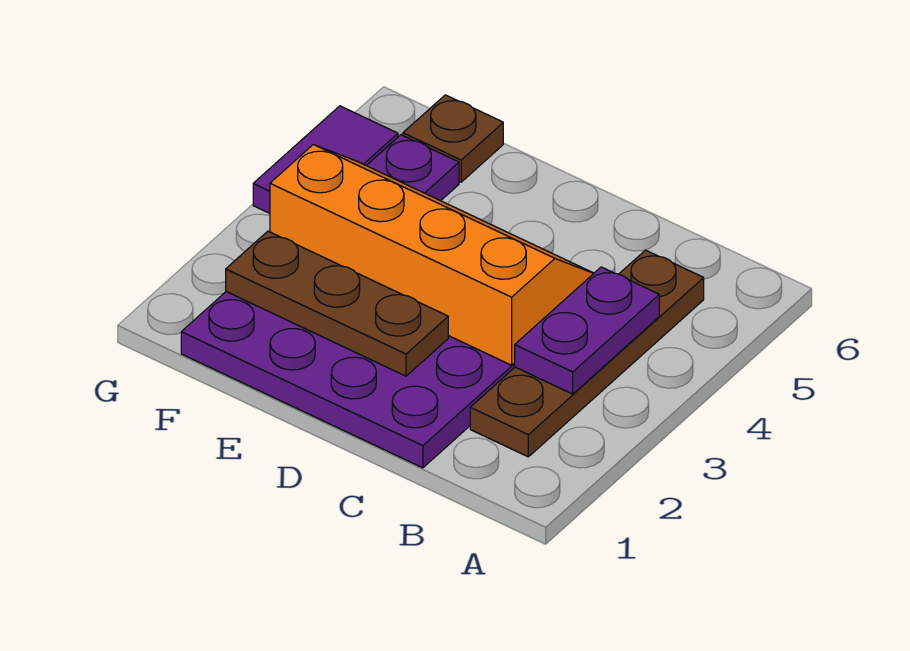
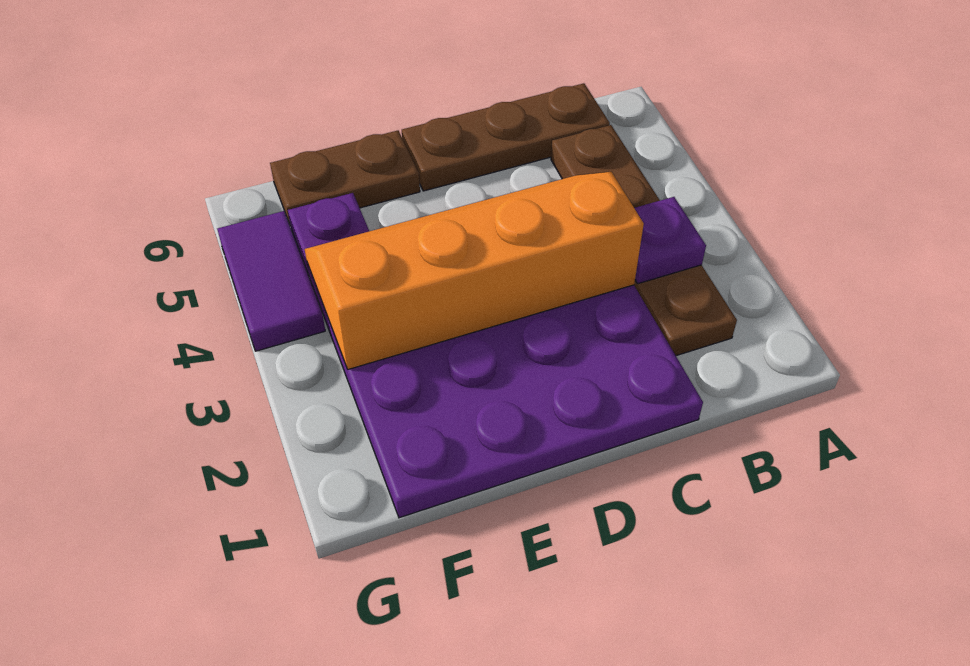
purple 1x2 plate [515,267,659,394] -> purple 1x1 plate [635,197,706,284]
brown 1x3 plate [226,231,448,376] -> brown 1x3 plate moved to [402,83,610,191]
brown 1x1 plate [403,95,503,182] -> brown 1x2 plate [270,131,420,226]

